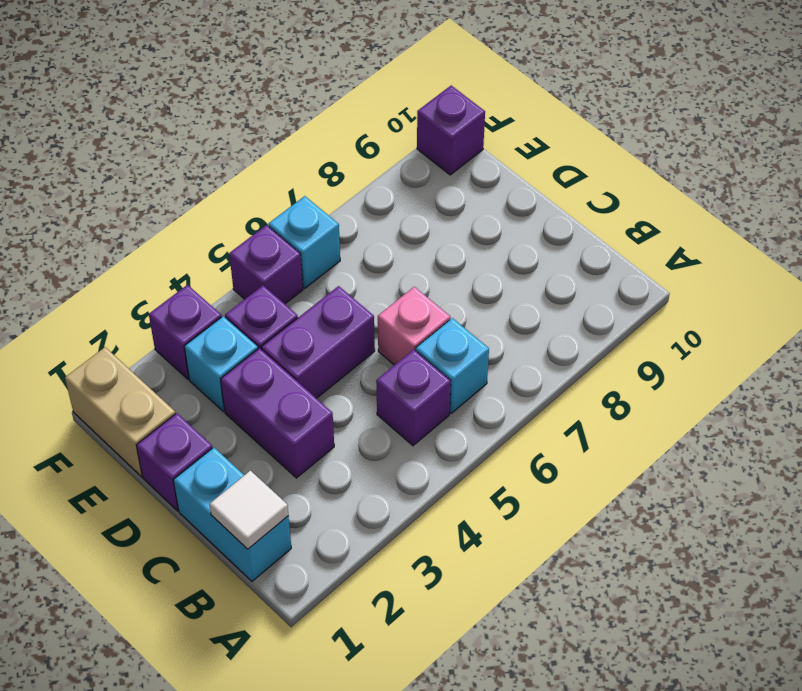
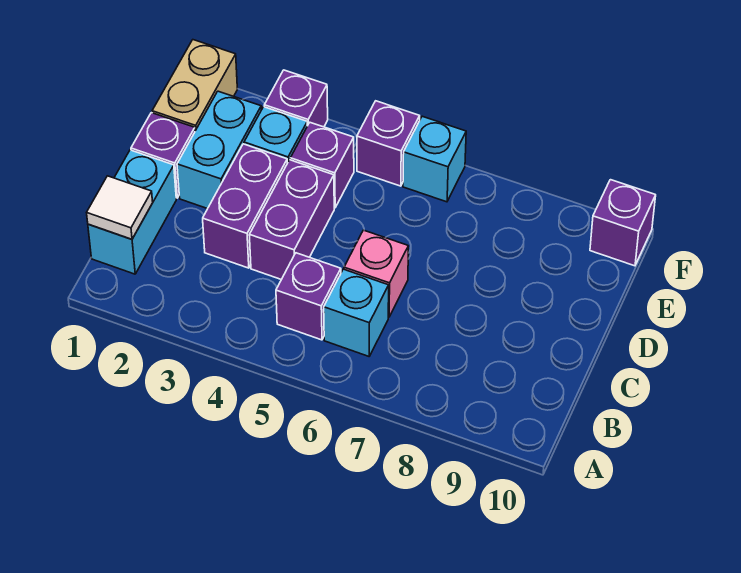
none -> cyan 1x2 brick [177,91,261,209]
purple 1x2 brick [261,286,375,398] -> purple 1x2 brick turned to [249,160,334,280]

